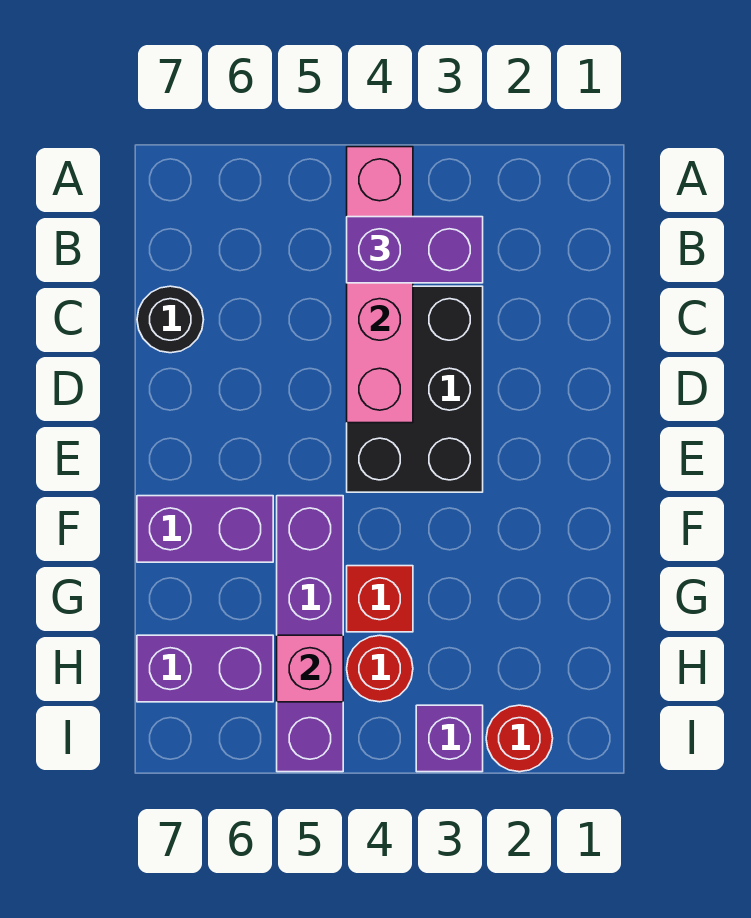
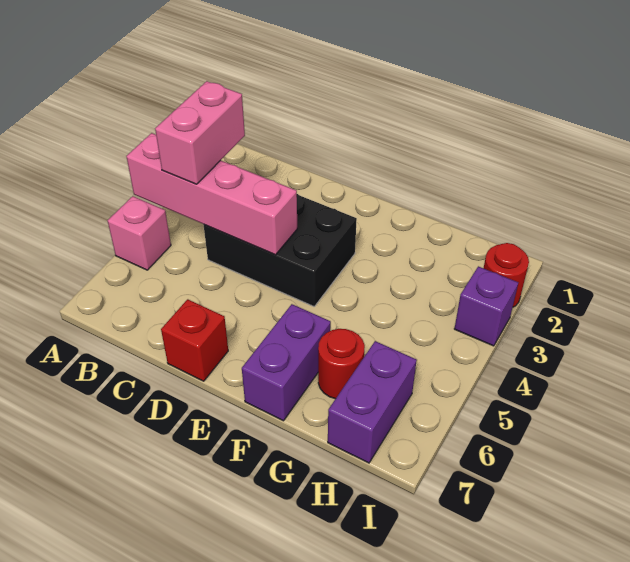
purple 1x2 brick [347,217,483,283] -> pink 1x2 brick [155,81,245,184]
black 1x1 round brick [137,286,204,353] -> none
purple 1x4 brick [277,496,343,772] -> none
red 1x1 brick [347,566,413,632] -> red 1x1 brick moved to [161,299,228,381]
red 1x1 round brick [347,635,413,702] -> red 1x1 round brick moved to [318,329,365,399]
pink 1x1 brick [277,635,343,702] -> pink 1x1 brick moved to [108,196,171,270]

